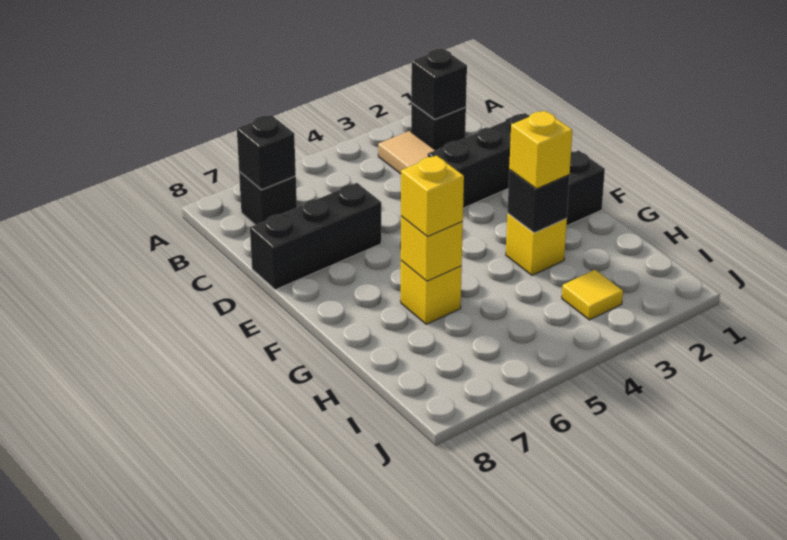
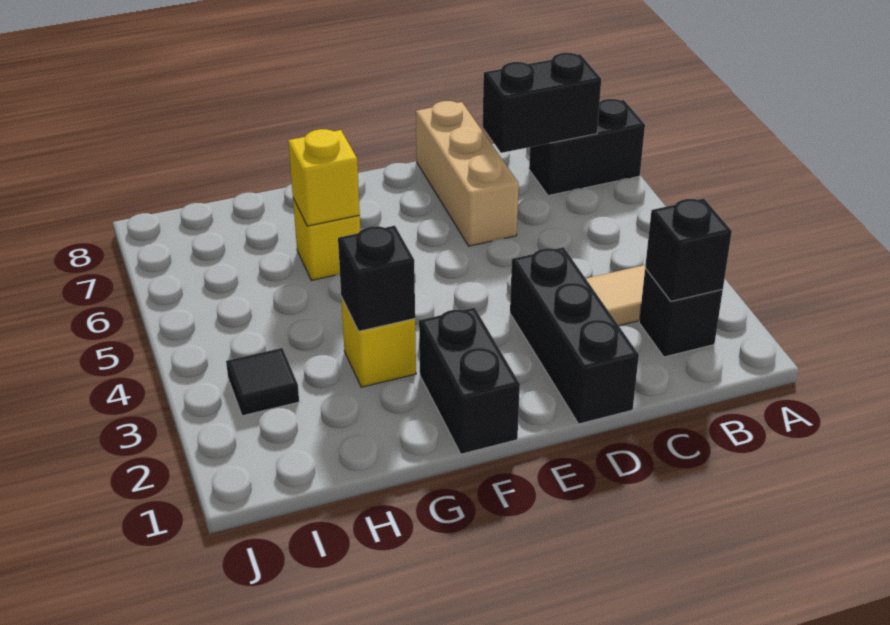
black 1x1 brick [239,172,297,225] -> black 1x2 brick [529,99,645,196]
black 1x1 brick [237,115,296,190] -> black 1x2 brick [483,53,601,153]
black 1x3 brick [250,183,381,290] -> tan 1x3 brick [416,101,519,246]
yellow 1x1 brick [509,111,572,189] -> none
yellow 1x1 brick [401,156,464,237] -> none
yellow 1x1 tile [562,270,623,320] -> black 1x1 tile [226,348,299,416]

